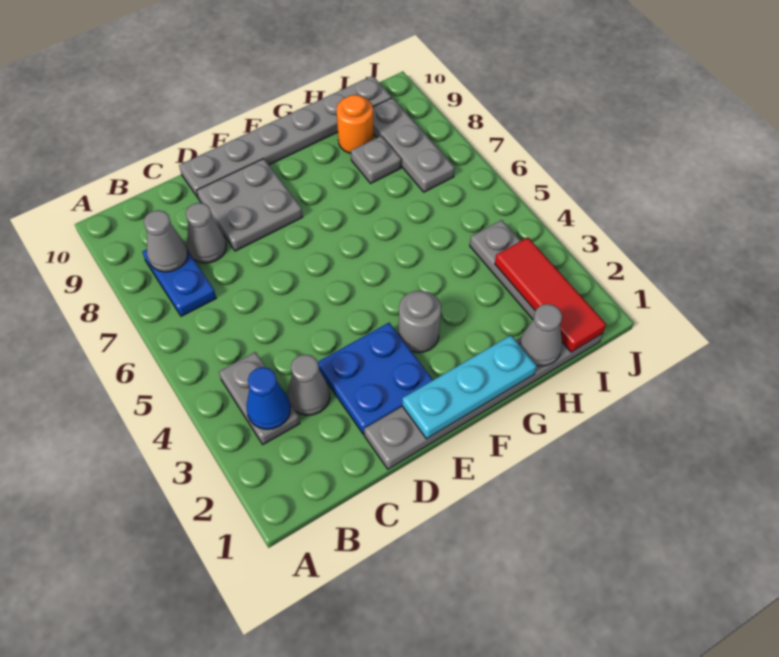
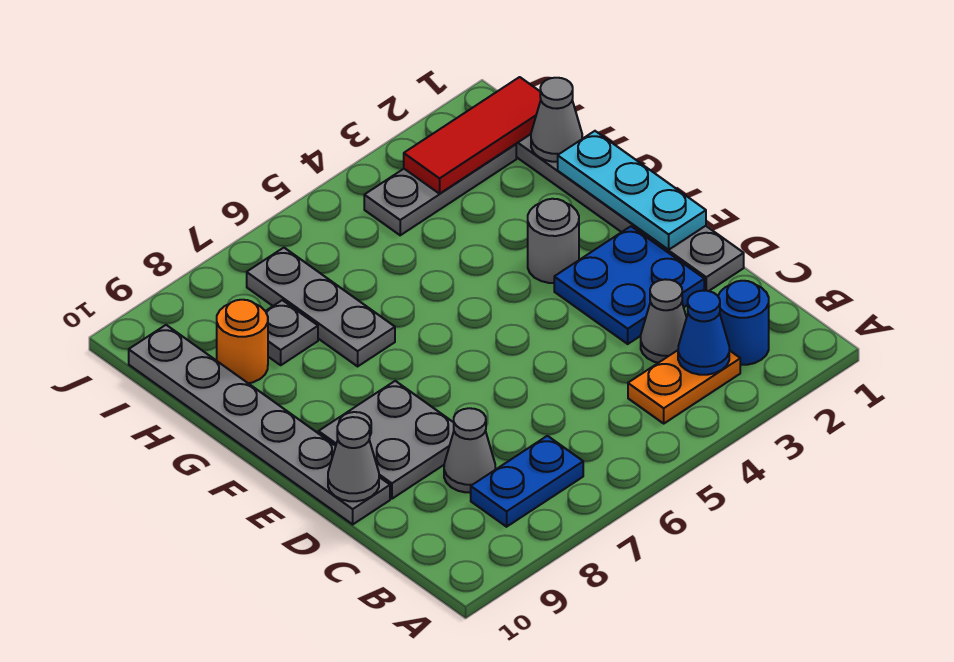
none -> blue 1x1 round brick [718,281,769,365]
grey 1x2 plate [219,352,300,444] -> orange 1x2 plate [628,350,740,423]
grey 1x1 cone [144,210,188,272] -> grey 1x1 cone moved to [328,417,379,501]
grey 1x3 plate [373,98,455,192] -> grey 1x3 plate turned to [247,248,395,366]

